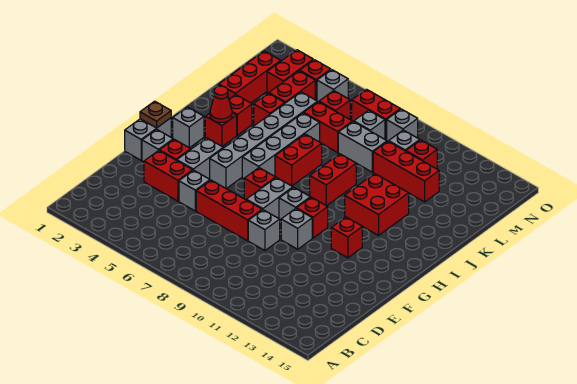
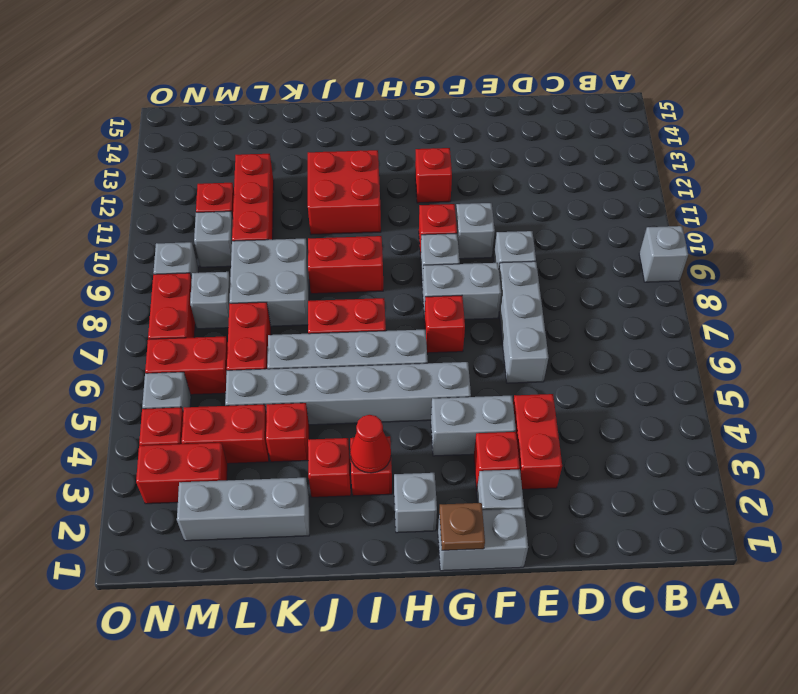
grey 1x1 brick [179,170,210,211] -> grey 1x1 brick moved to [639,226,688,282]
red 1x3 brick [196,180,262,241] -> grey 1x3 brick [499,261,548,383]
red 1x3 brick [219,51,281,103] -> grey 1x3 brick [177,477,309,541]
grey 1x2 brick [338,122,387,172] -> grey 2x2 brick [229,239,309,326]
red 1x1 brick [319,91,350,119] -> red 1x2 brick [145,336,228,395]

